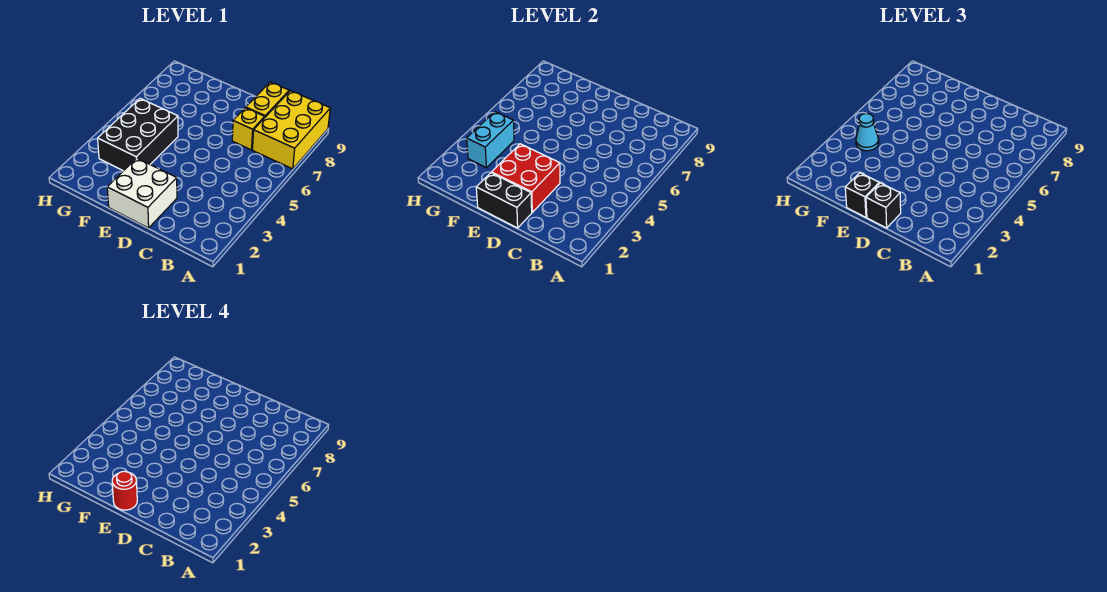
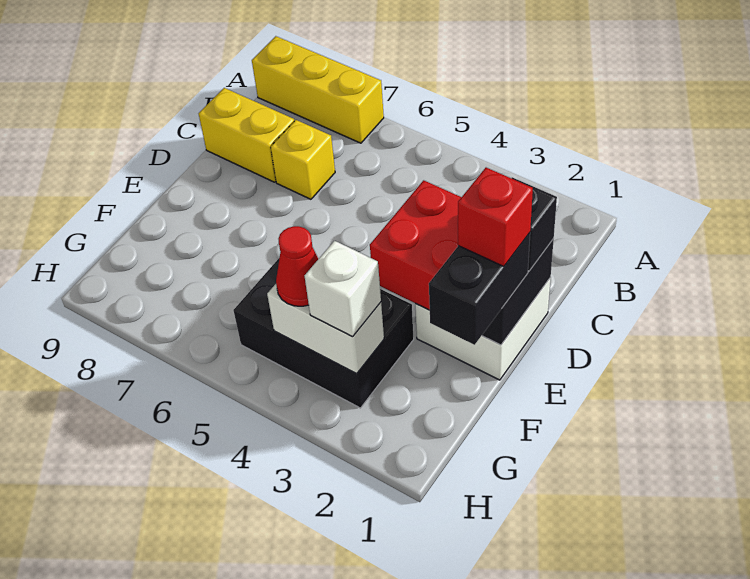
yellow 2x3 brick [253,91,330,169] -> yellow 1x3 brick [252,36,384,143]
black 1x1 brick [845,173,879,217] -> black 1x2 brick [429,233,530,345]
red 1x1 round brick [112,471,137,510] -> red 1x1 brick [458,168,533,267]
cyan 1x2 brick [467,112,514,168] -> white 1x2 brick [267,284,384,374]
none -> white 1x1 brick [305,241,381,337]
cyan 1x1 cone [856,114,879,151] -> red 1x1 cone [276,226,318,306]

